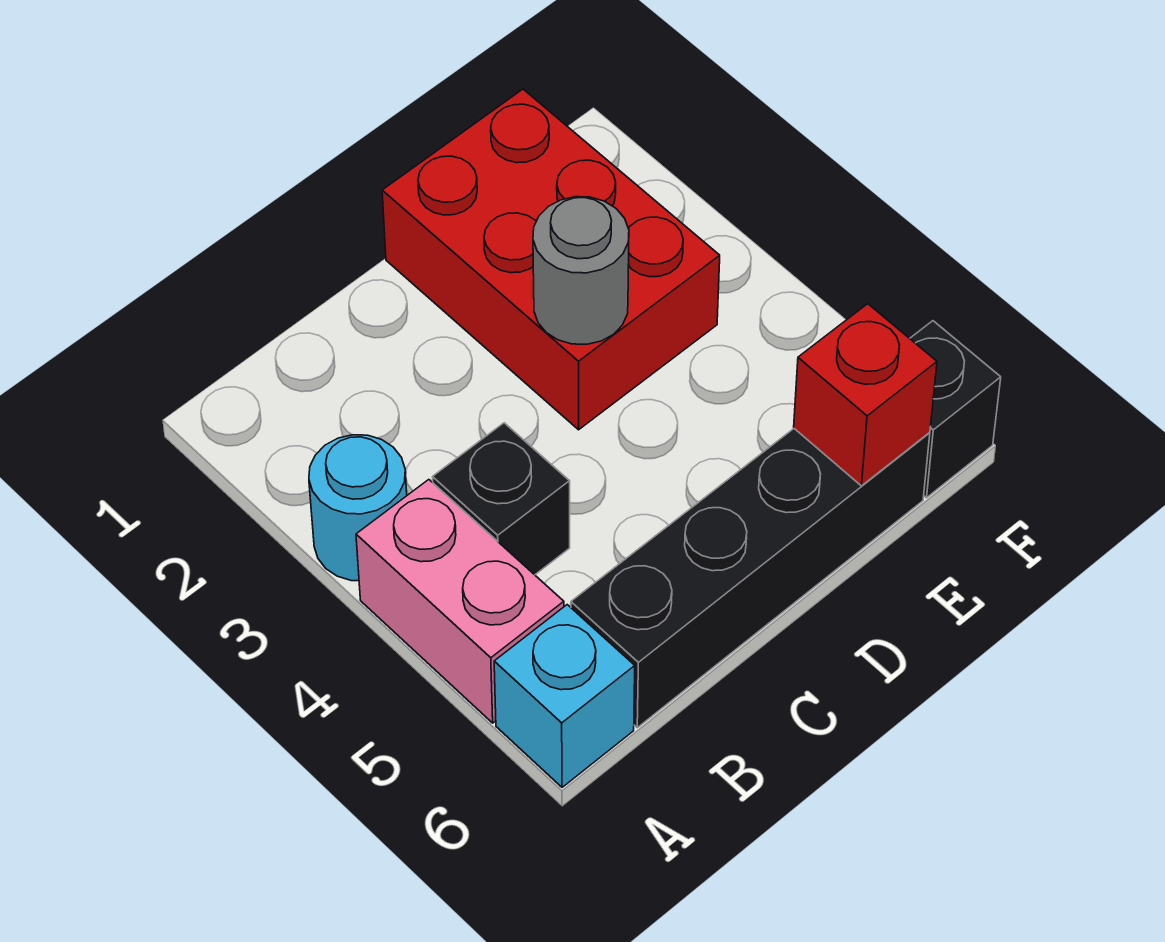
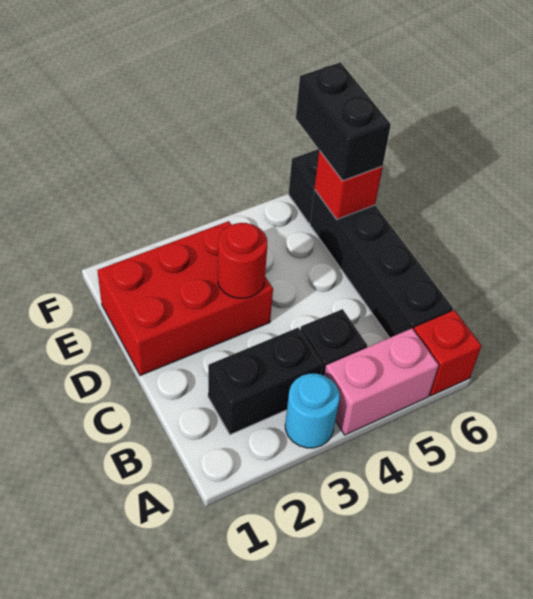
cyan 1x1 brick [494,605,635,787] -> red 1x1 brick [414,310,482,396]
none -> black 1x2 brick [208,328,323,435]
grey 1x1 round brick [533,197,629,344] -> red 1x1 round brick [218,223,267,298]
none -> black 1x2 brick [296,62,391,181]

